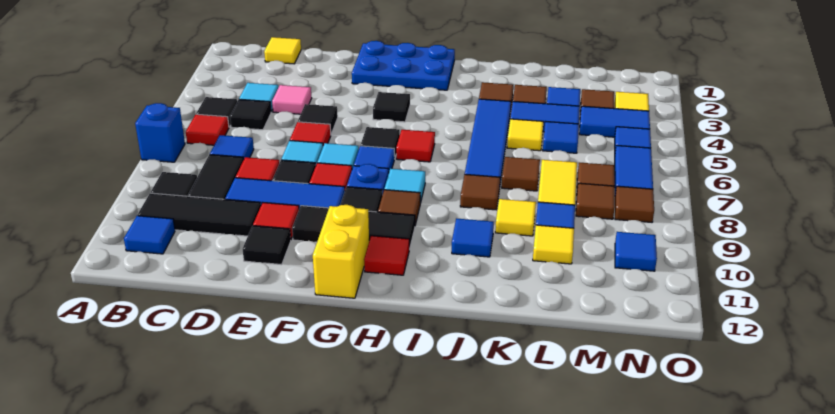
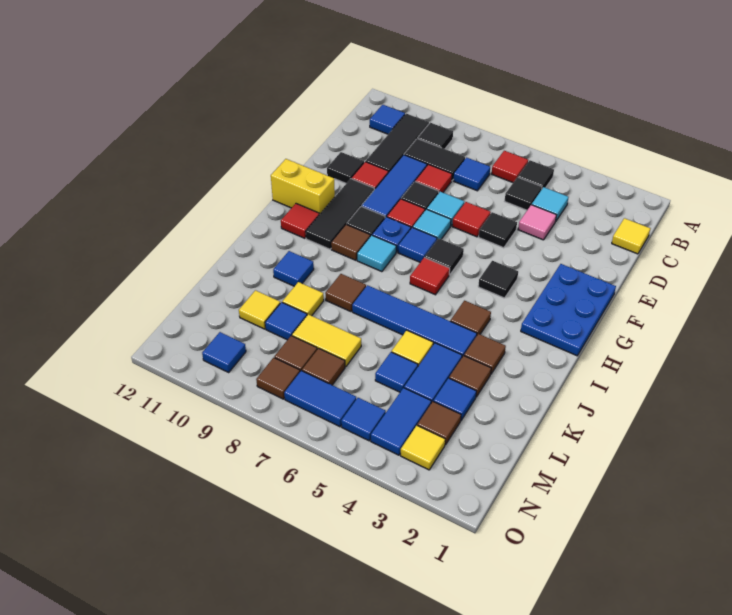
blue 1x1 brick [135,103,185,162] -> none
brown 1x1 tile [502,157,540,191] -> brown 1x1 tile moved to [450,301,491,335]

